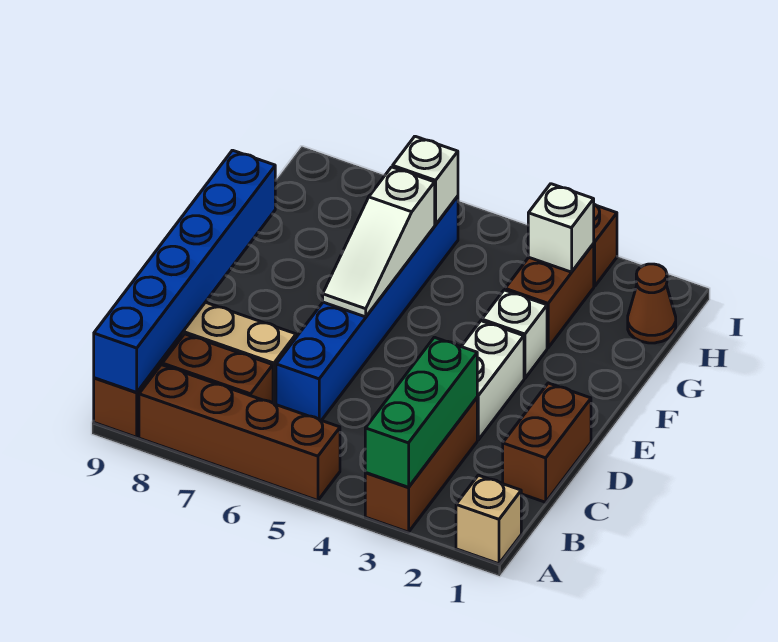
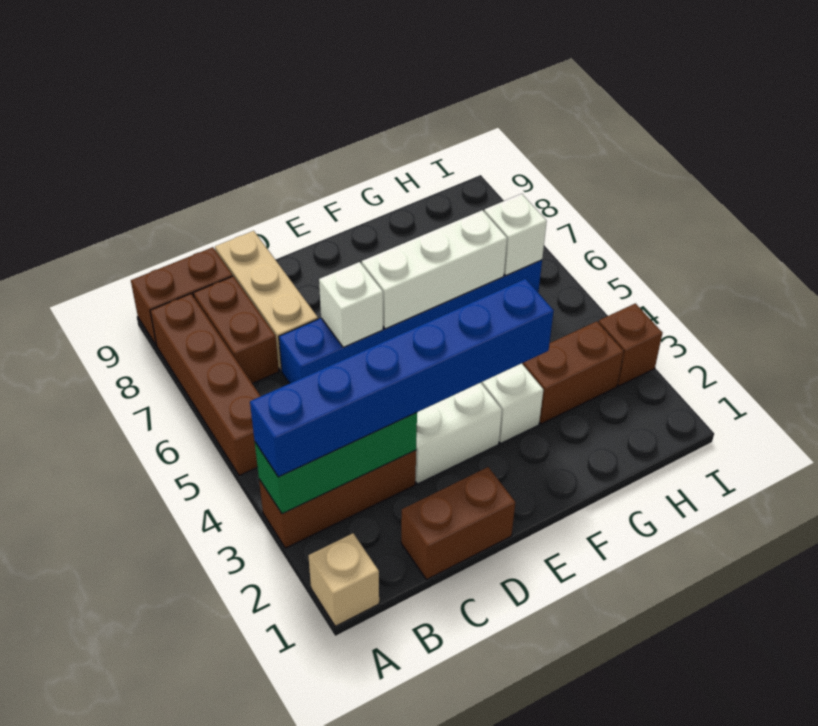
blue 1x6 brick [94,150,275,392] -> blue 1x6 brick moved to [250,279,554,477]
white 1x3 slope [323,167,435,317] -> white 1x3 brick [362,210,507,329]
brown 1x1 cone [628,264,676,343] -> none
white 1x1 brick [528,184,594,272] -> white 1x1 brick moved to [319,262,383,347]

